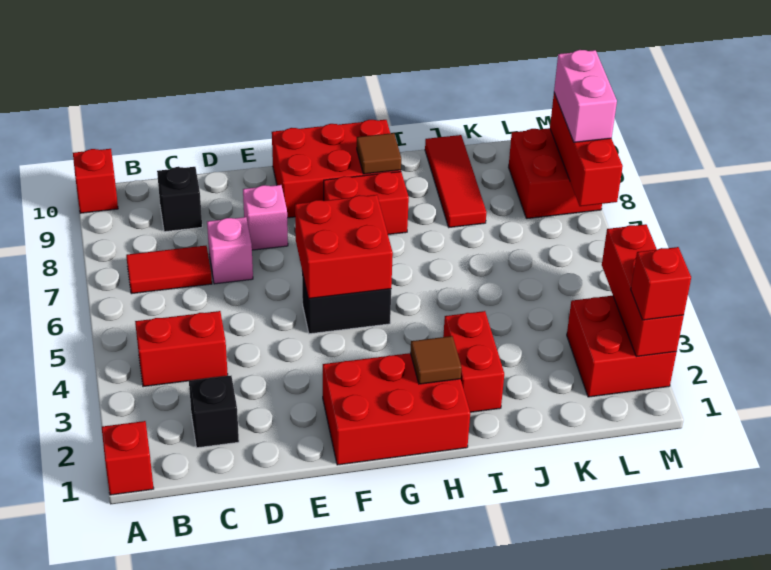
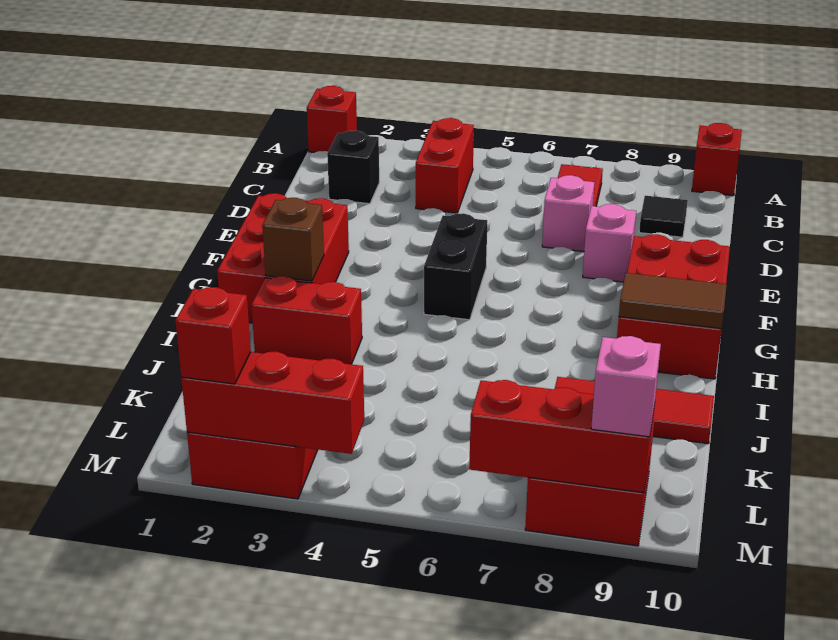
black 1x1 brick [157,167,202,232] -> black 1x1 tile [639,196,688,237]
red 2x2 brick [295,195,393,299] -> none
red 1x2 brick [324,172,409,235] -> none
brown 1x1 tile [410,336,462,384] -> brown 1x1 brick [262,198,324,281]
brown 1x1 tile [357,133,401,174] -> brown 1x2 tile [619,273,727,329]
pink 1x2 brick [554,50,617,142] -> pink 1x1 brick [591,336,661,437]

